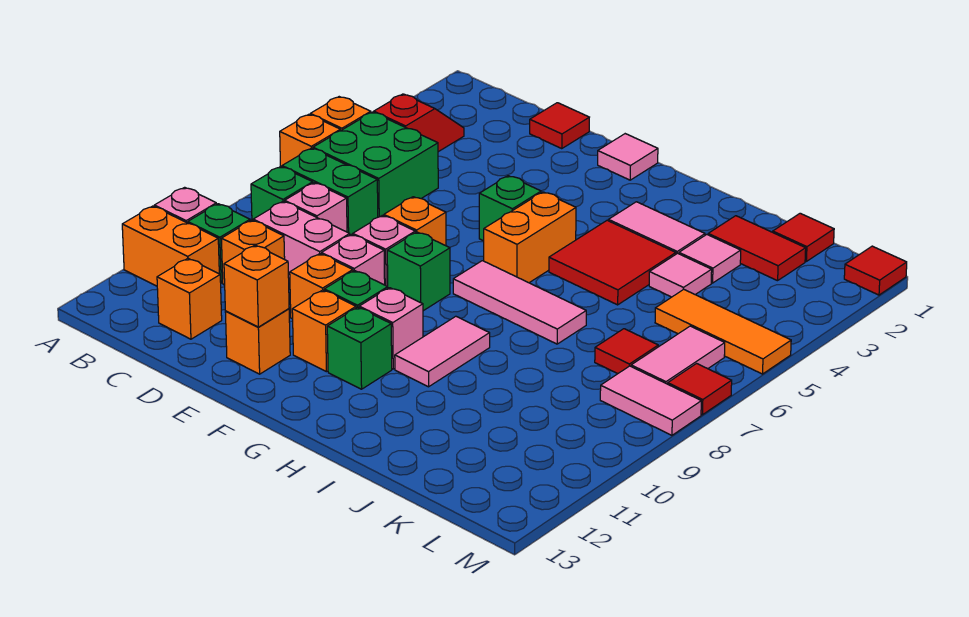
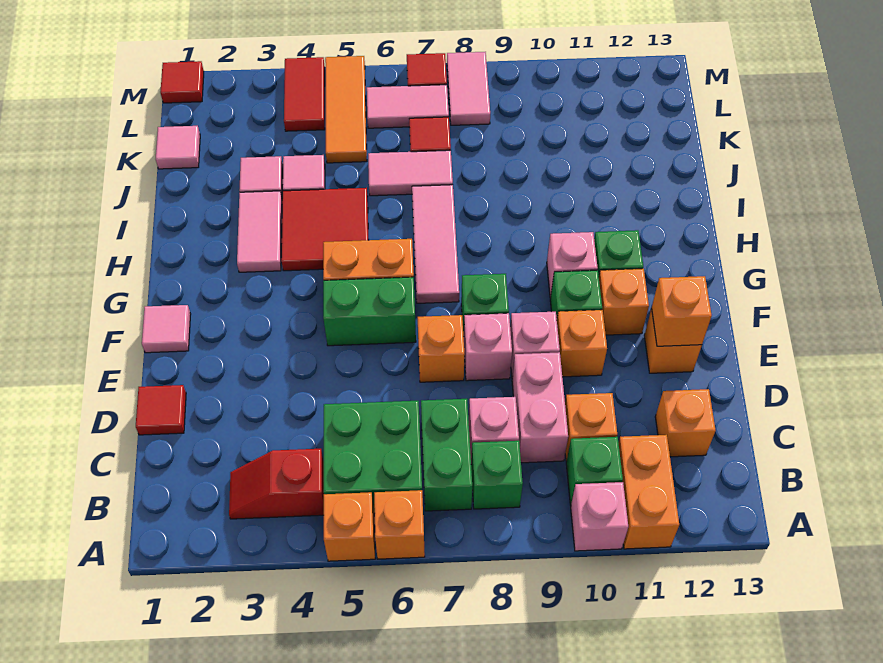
green 1x1 brick [479,176,541,241] -> green 1x2 brick [323,277,416,346]
pink 1x2 tile [395,316,490,387] -> pink 1x2 tile moved to [368,150,453,196]
red 1x2 tile [708,216,806,281] -> red 1x2 tile moved to [284,57,325,131]
red 1x1 tile [773,213,834,261] -> pink 1x1 tile [156,126,200,169]

